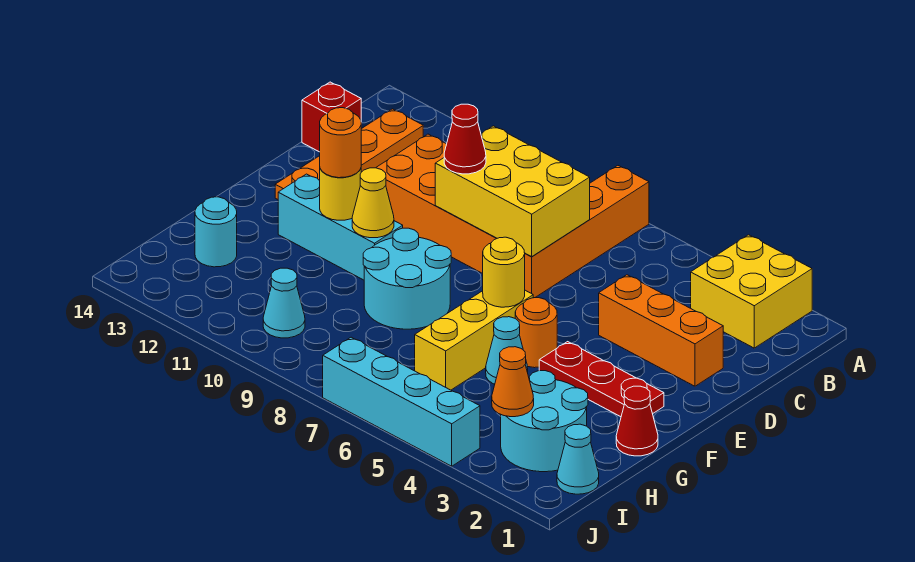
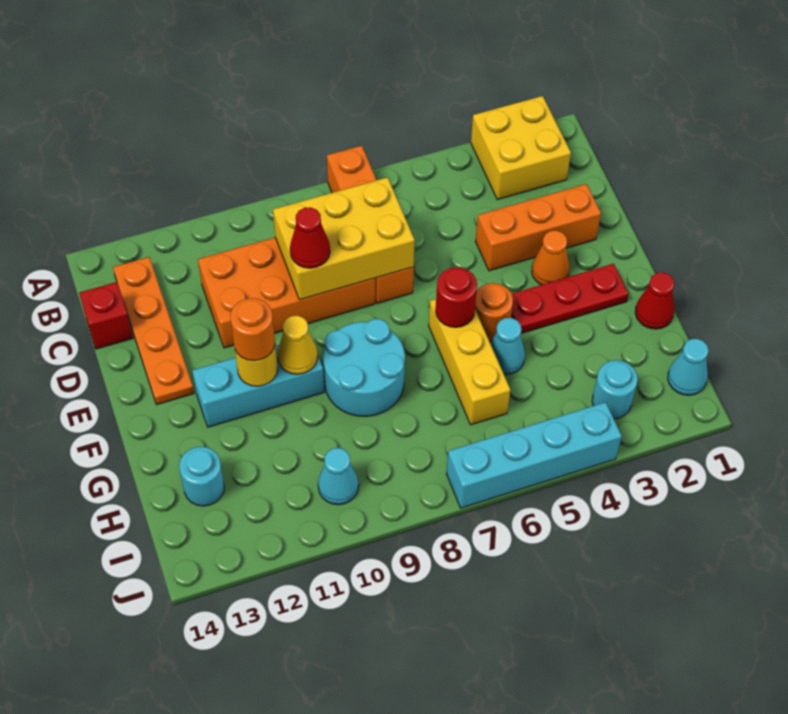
yellow 1x1 round brick [483,237,525,307] -> red 1x1 round brick [436,267,477,327]
cyan 2x2 round brick [501,371,588,472] -> cyan 1x1 round brick [592,360,638,419]
orange 1x1 cone [492,347,534,417] -> orange 1x1 cone moved to [532,231,570,285]

